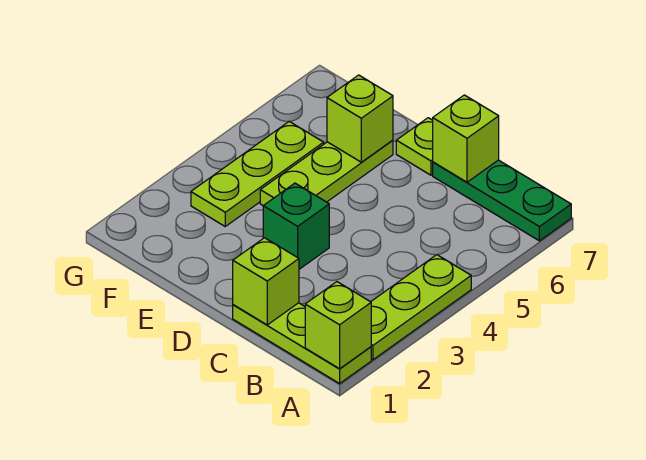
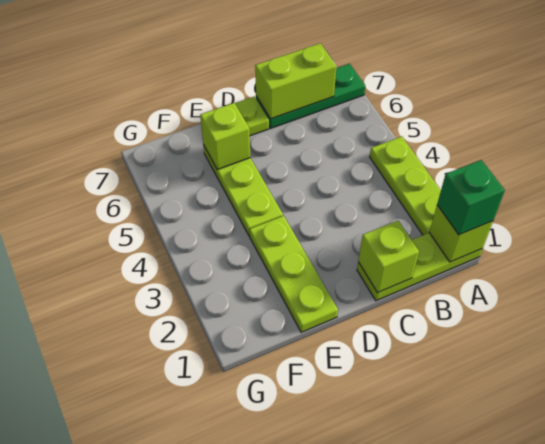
lime 1x1 brick [433,95,499,182] -> lime 1x2 brick [255,43,337,119]
green 1x1 brick [263,183,329,269] -> green 1x1 brick moved to [437,160,505,235]
lime 1x3 plate [191,121,324,226] -> lime 1x3 plate moved to [249,216,338,332]

